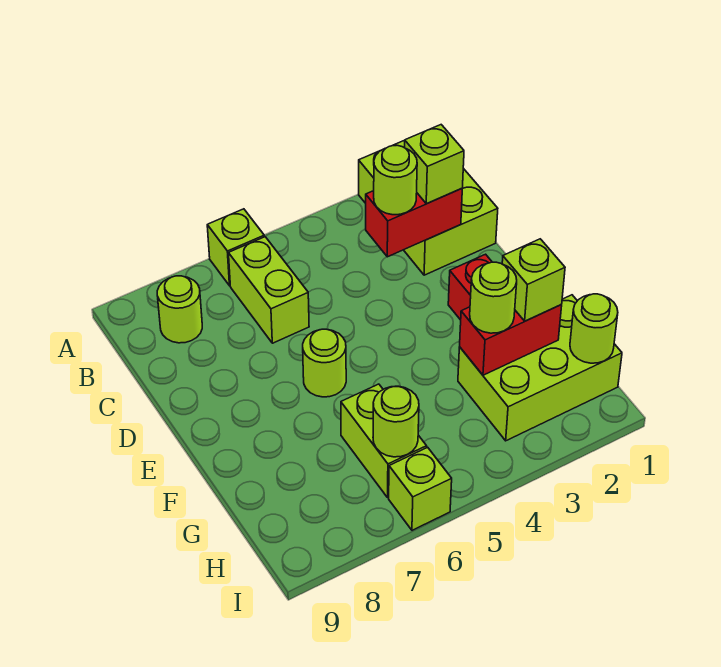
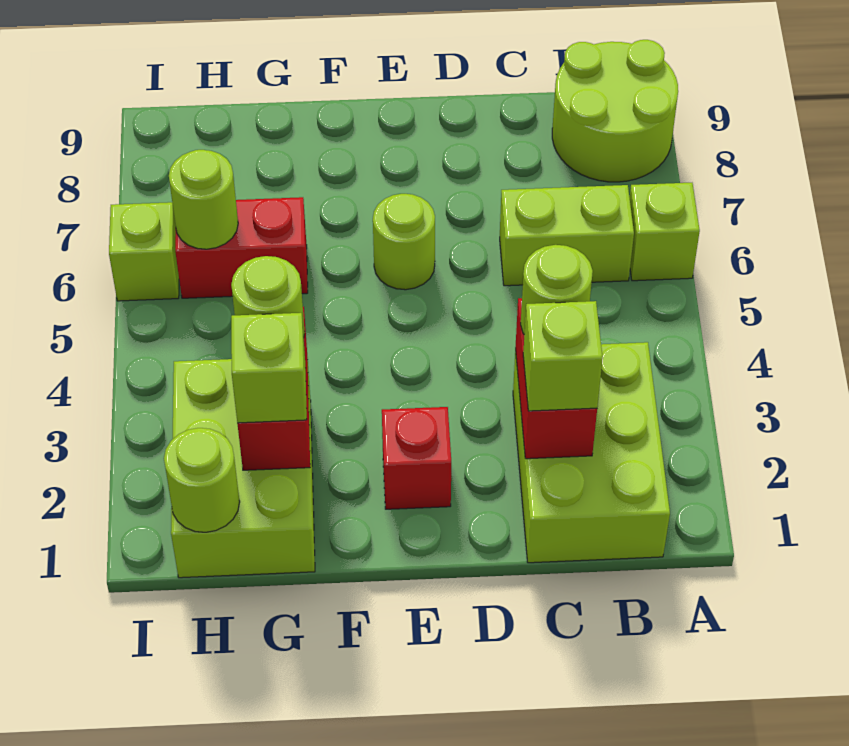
lime 2x3 brick [359,140,498,275] -> lime 2x3 brick turned to [513,342,670,563]
lime 1x1 round brick [157,276,202,343] -> lime 2x2 round brick [552,40,678,182]
lime 1x2 brick [341,384,427,498] -> red 1x2 brick [175,197,308,298]

